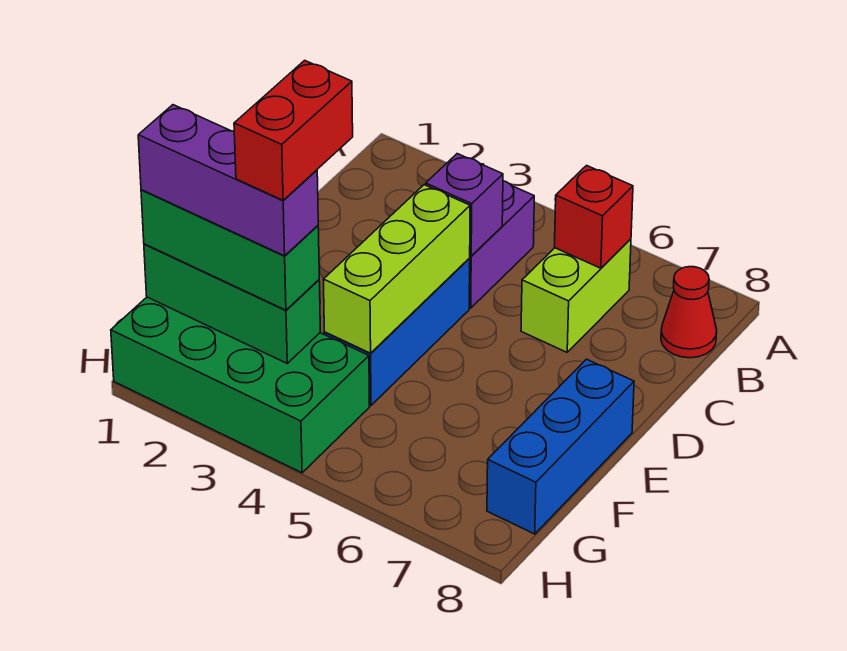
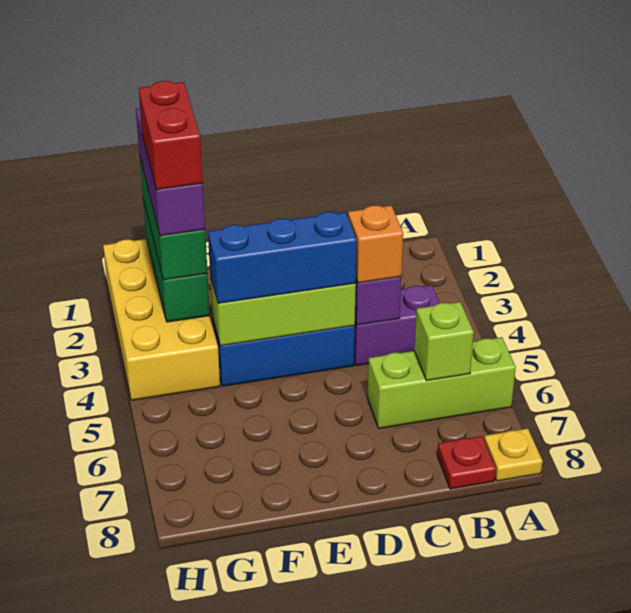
none -> yellow 1x1 plate [484,428,543,481]
lime 1x2 brick [521,239,631,352] -> lime 1x3 brick [368,337,516,428]
red 1x1 brick [554,166,633,268] -> lime 1x1 brick [414,302,474,381]
red 1x1 cone [661,267,717,358] -> red 1x1 plate [437,436,496,489]
none -> orange 1x1 brick [348,206,403,283]
blue 1x3 brick [487,359,634,534] -> blue 1x3 brick moved to [208,212,357,303]
red 1x2 brick [234,60,353,200] -> red 1x2 brick turned to [139,81,203,190]
green 2x4 brick [111,297,370,473] -> yellow 2x4 brick [103,239,220,400]

